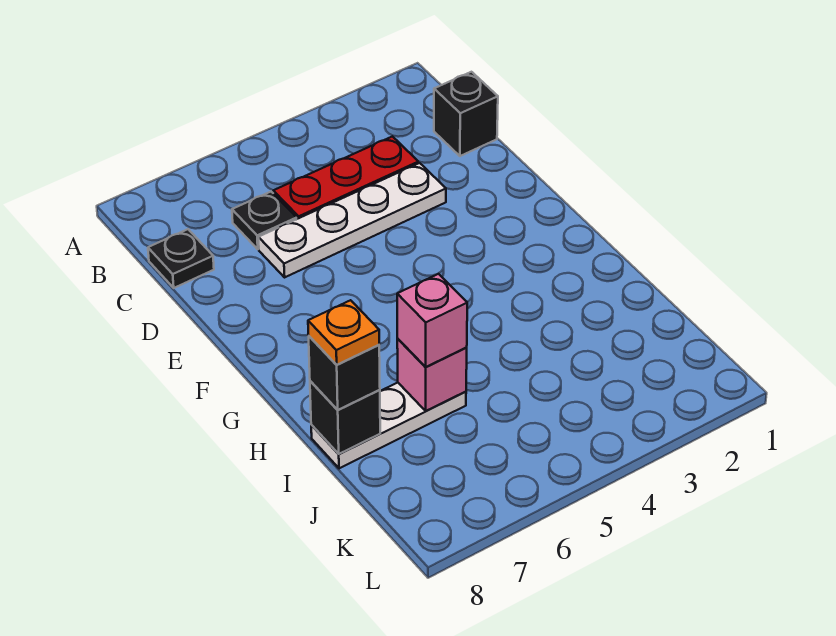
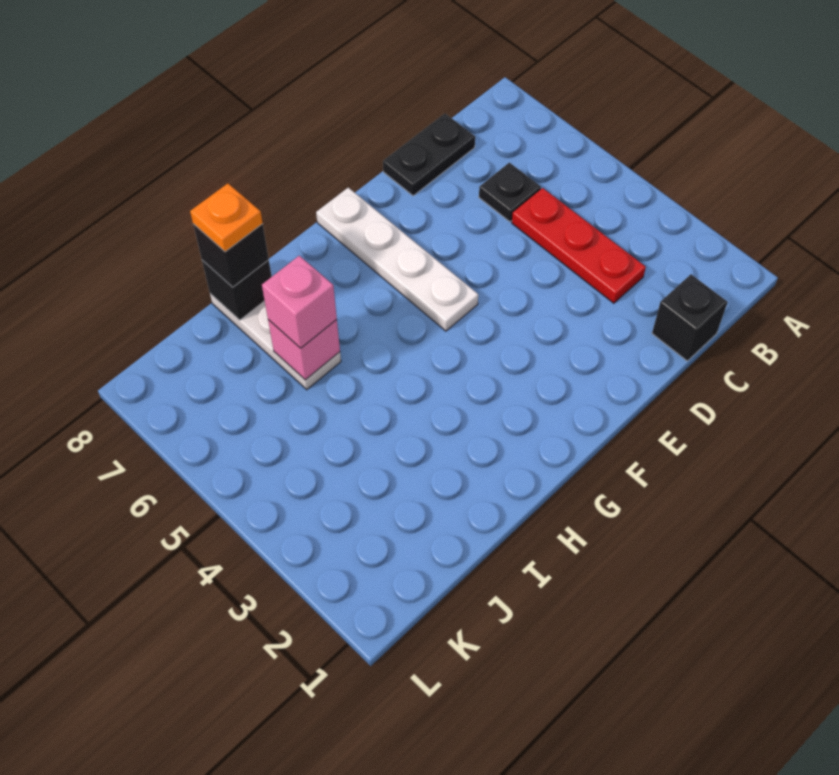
black 1x1 plate [148,229,214,288] -> black 1x2 plate [383,114,475,196]
white 1x4 plate [258,163,446,277] -> white 1x4 plate moved to [316,188,478,331]

